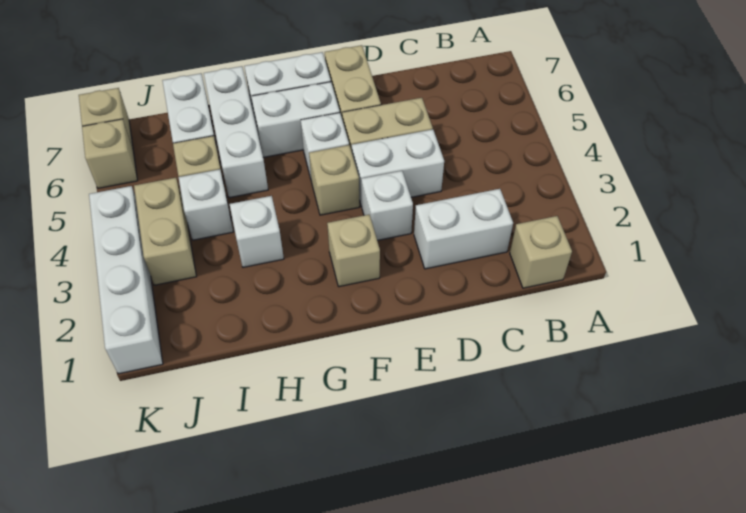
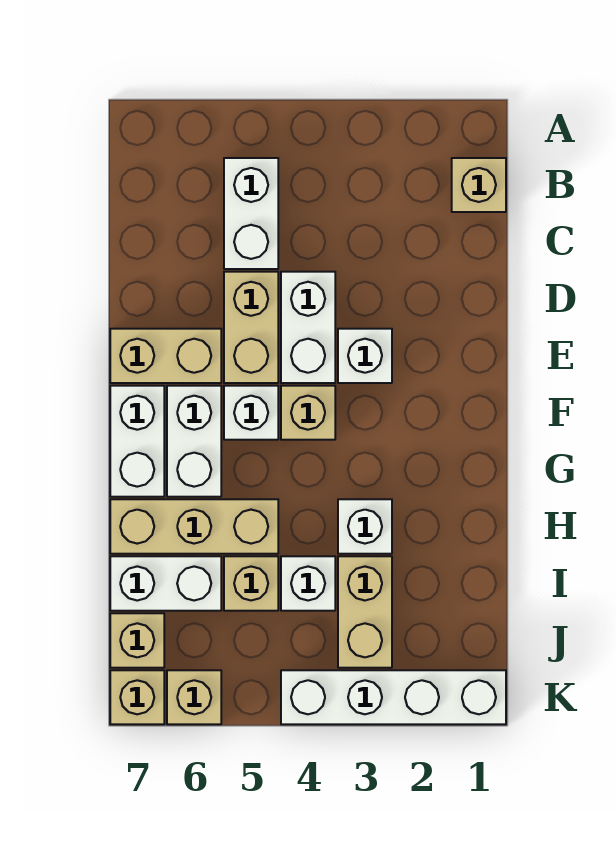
white 1x2 brick [414,189,513,269] -> white 1x2 brick moved to [224,158,278,269]
tan 1x1 brick [327,215,380,287] -> tan 1x1 brick moved to [110,613,164,668]
white 1x3 brick [204,66,268,198] -> tan 1x3 brick [110,499,278,554]
tan 1x2 brick [134,178,196,285] -> tan 1x2 brick turned to [338,556,392,668]

